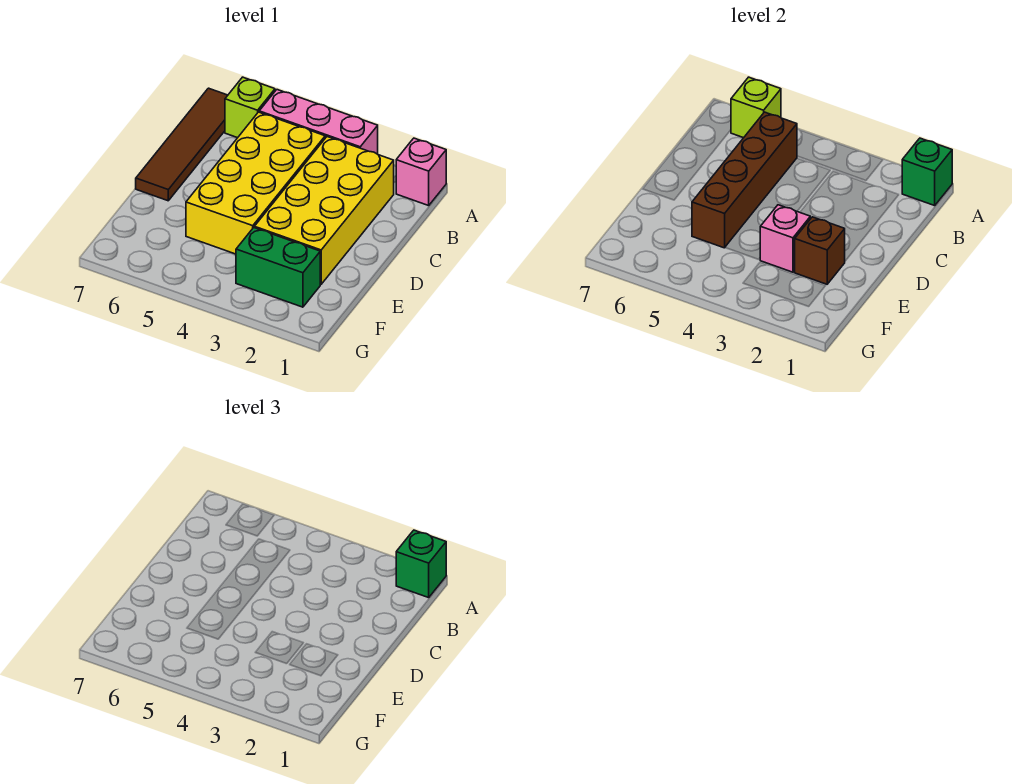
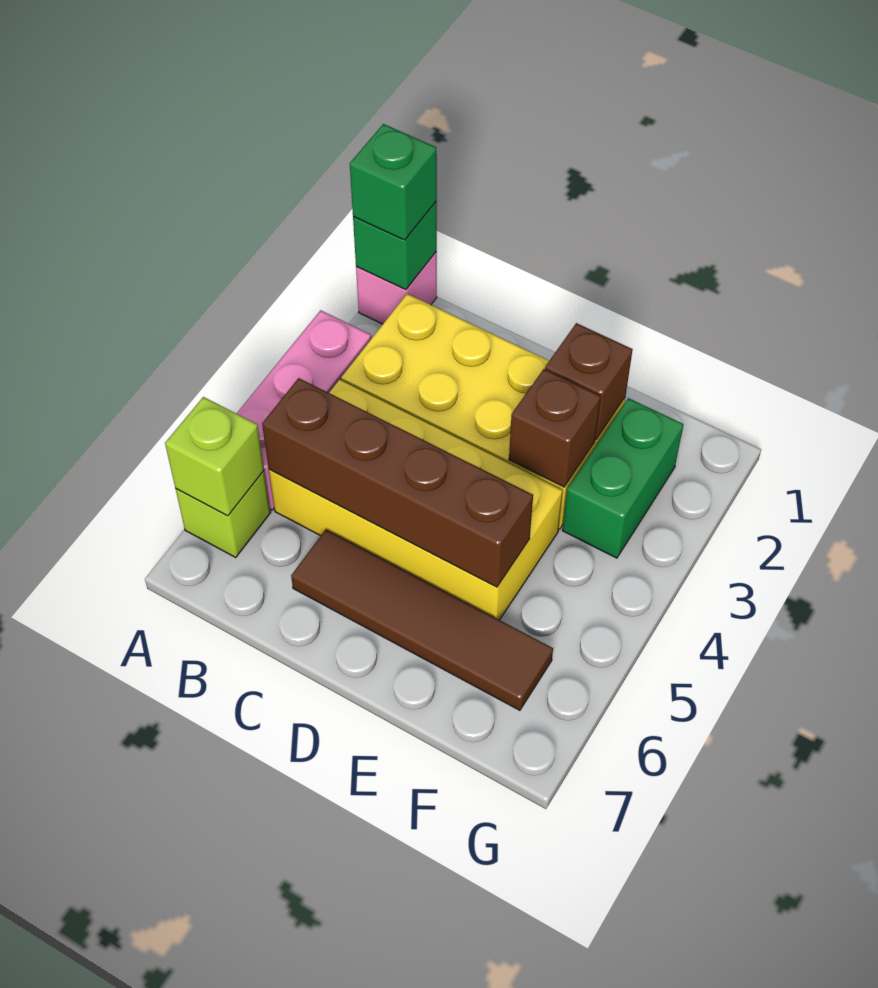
brown 1x4 tile [136,88,228,201] -> brown 1x4 tile moved to [291,529,553,710]
pink 1x1 brick [760,205,810,272] -> brown 1x1 brick [509,369,601,487]

